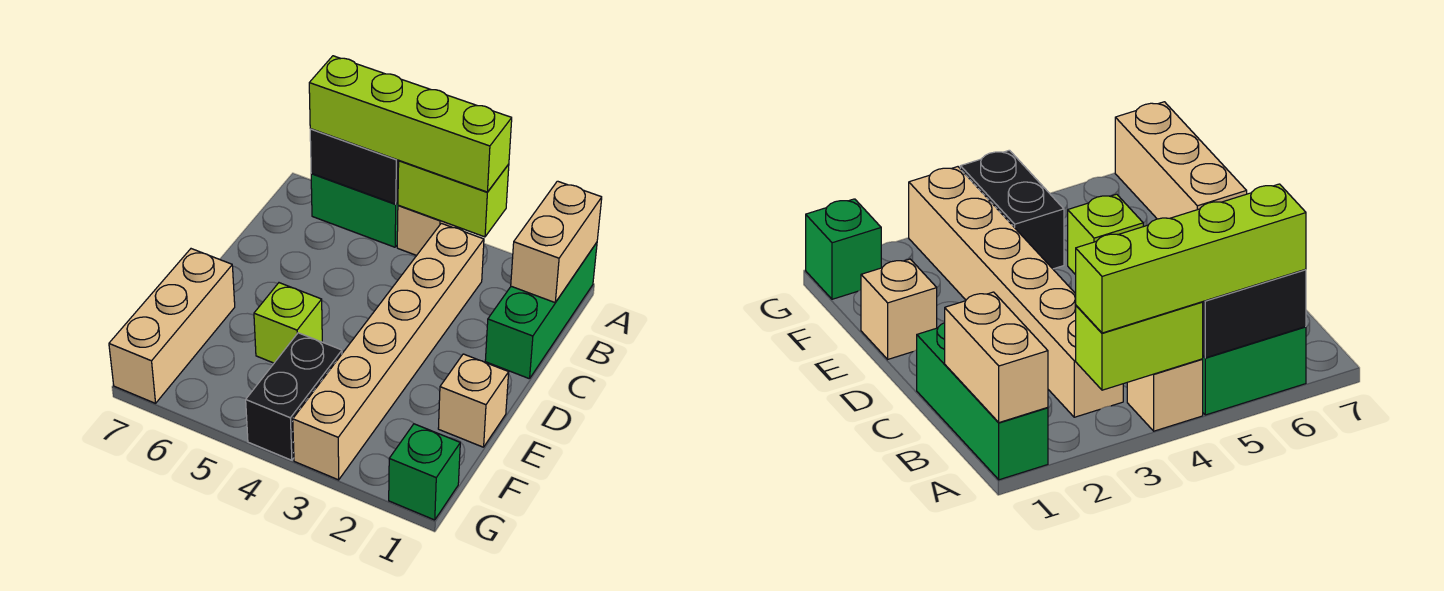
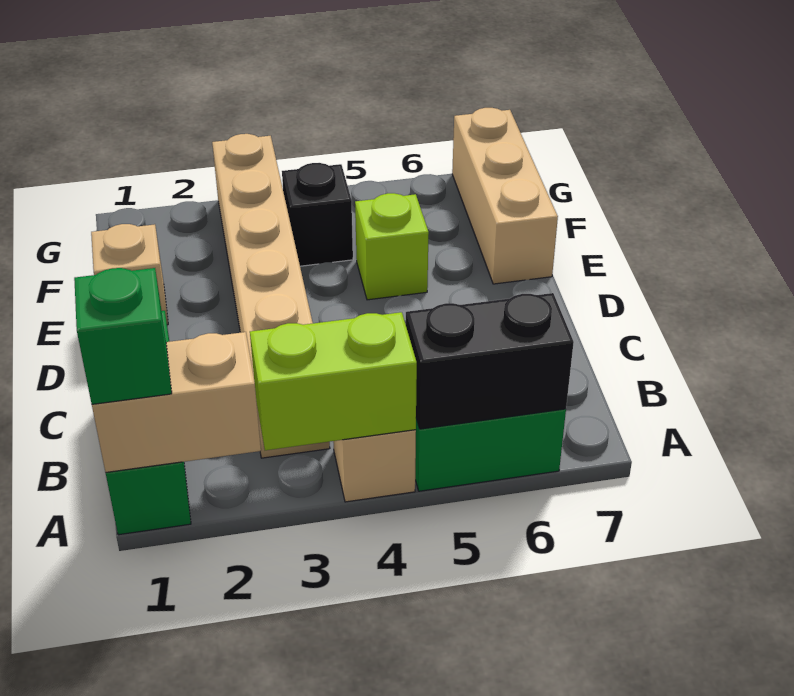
tan 1x2 brick [511,181,602,302] -> tan 1x2 brick turned to [92,332,261,473]
lime 1x4 brick [309,56,512,192] -> none
black 1x2 brick [246,333,342,460] -> black 1x1 brick [282,163,353,266]
green 1x1 brick [389,424,460,520] -> green 1x1 brick moved to [74,268,172,404]

